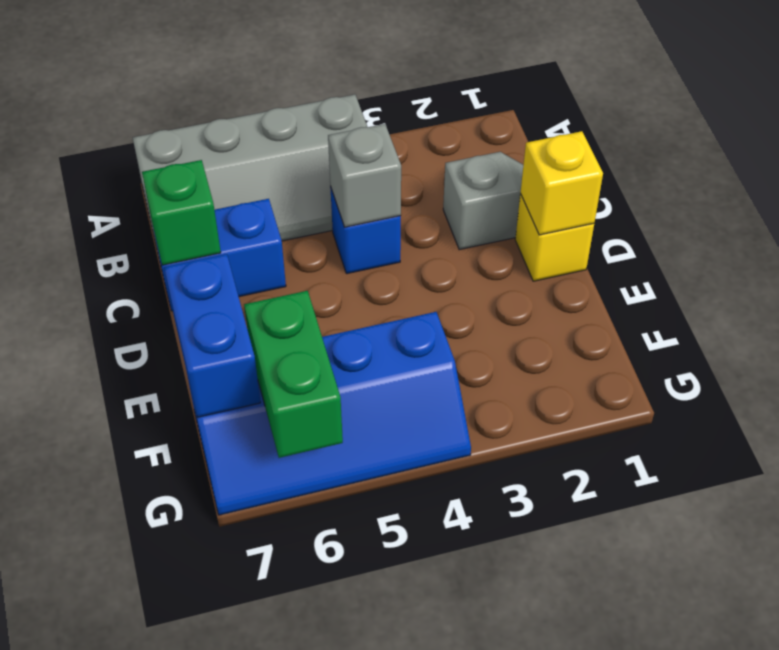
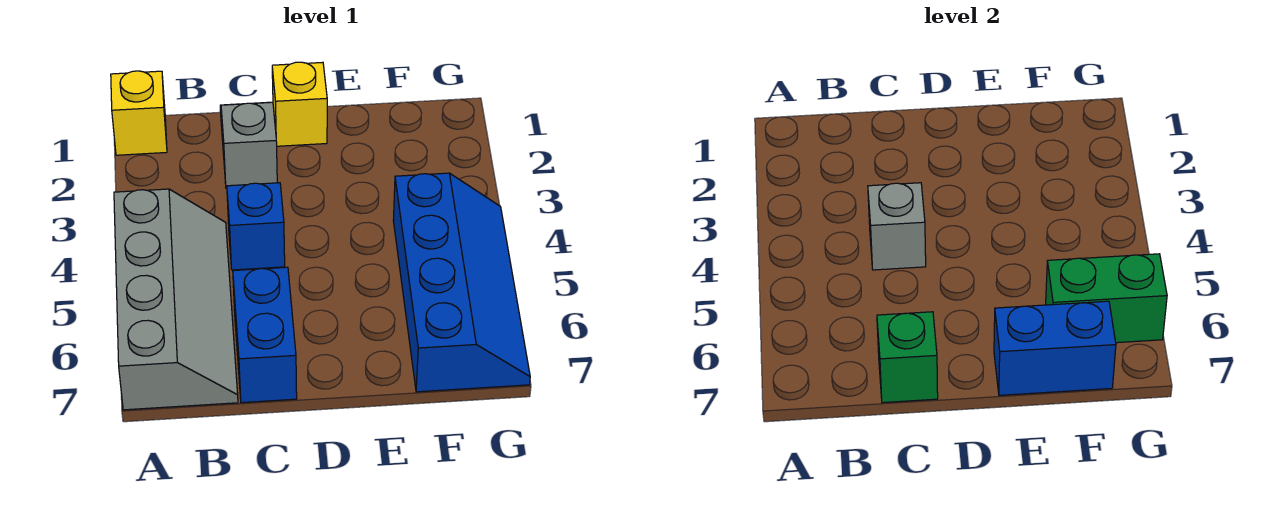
yellow 1x1 brick [520,131,603,235] -> yellow 1x1 brick moved to [111,71,167,155]

